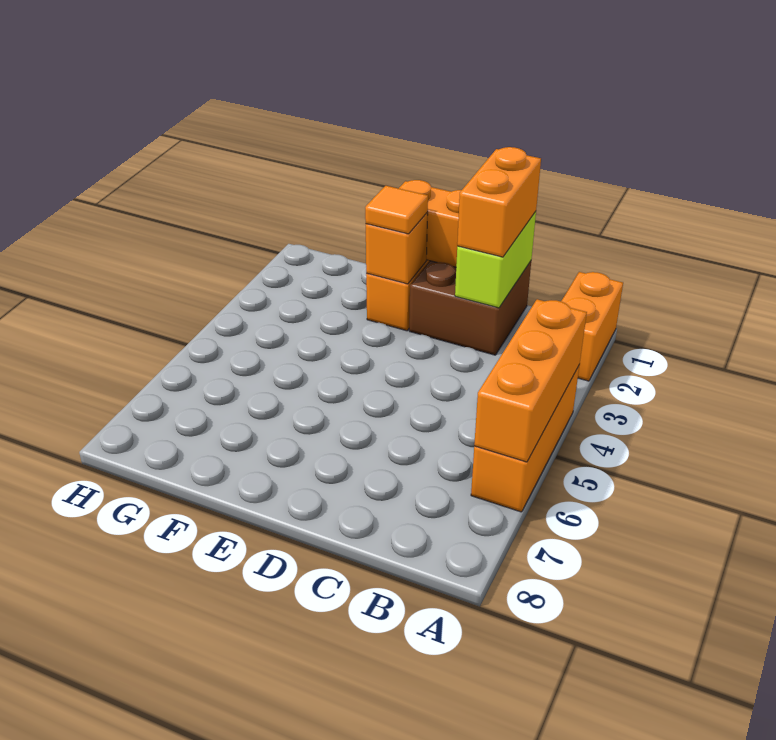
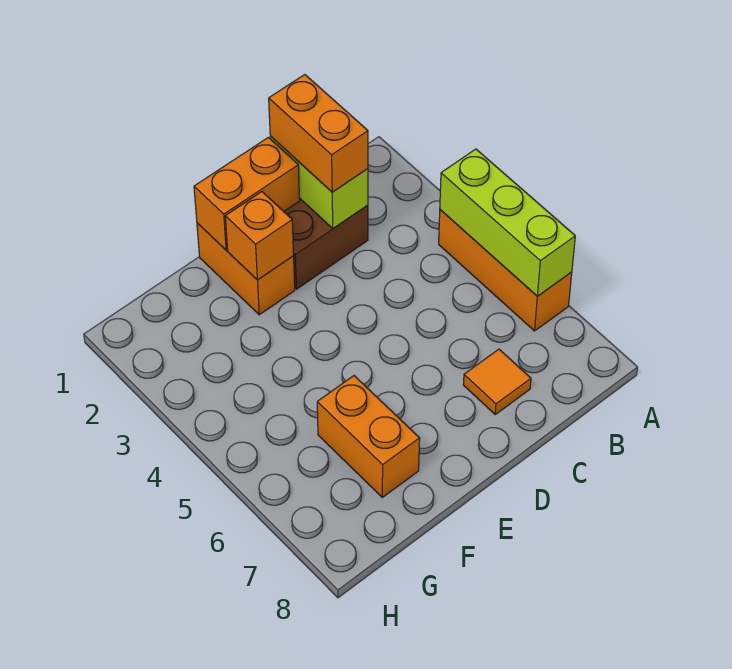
orange 1x2 brick [561,272,623,381] -> orange 1x2 brick moved to [317,376,420,497]
orange 1x3 brick [474,299,587,462] -> lime 1x3 brick [440,149,575,296]
orange 1x1 tile [365,186,428,234] -> orange 1x1 tile moved to [463,349,531,414]

